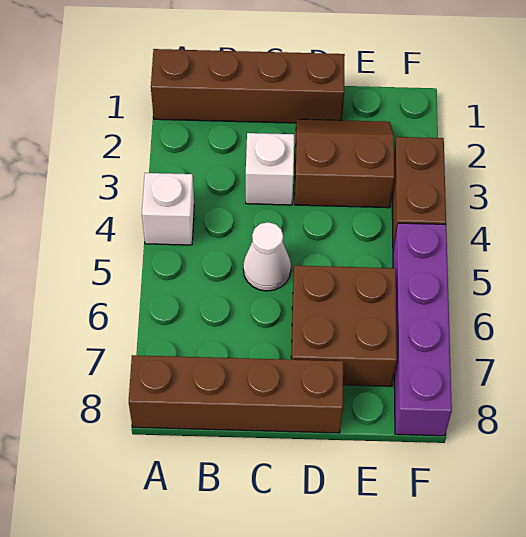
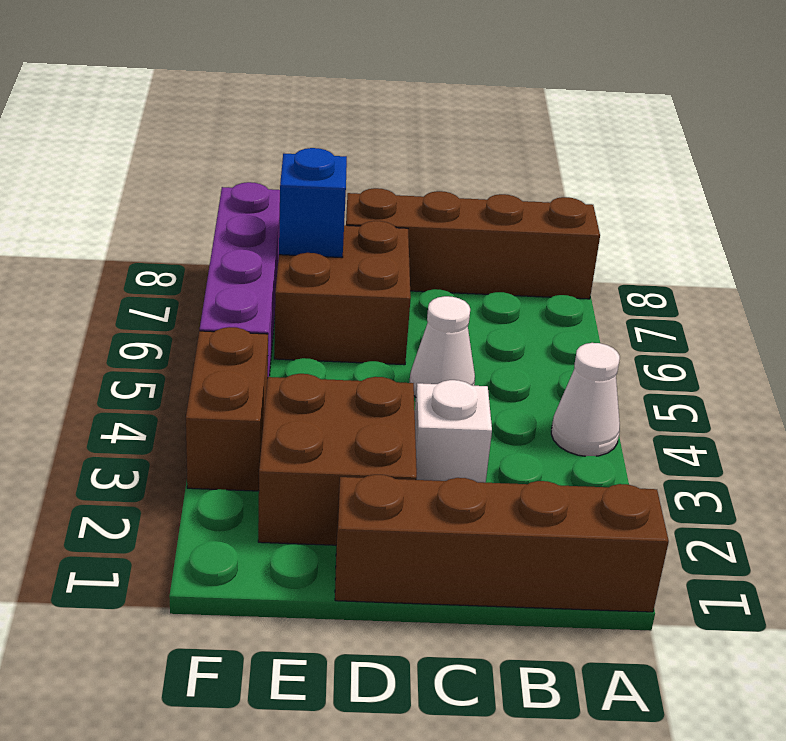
white 1x1 brick [142,173,194,245] -> white 1x1 cone [551,343,620,456]
brown 2x2 slope [295,119,394,208] -> brown 2x2 brick [258,374,417,545]
none -> blue 1x1 brick [279,148,347,258]

